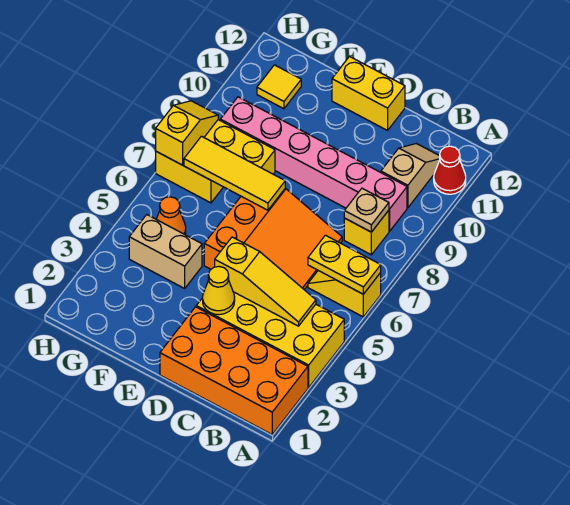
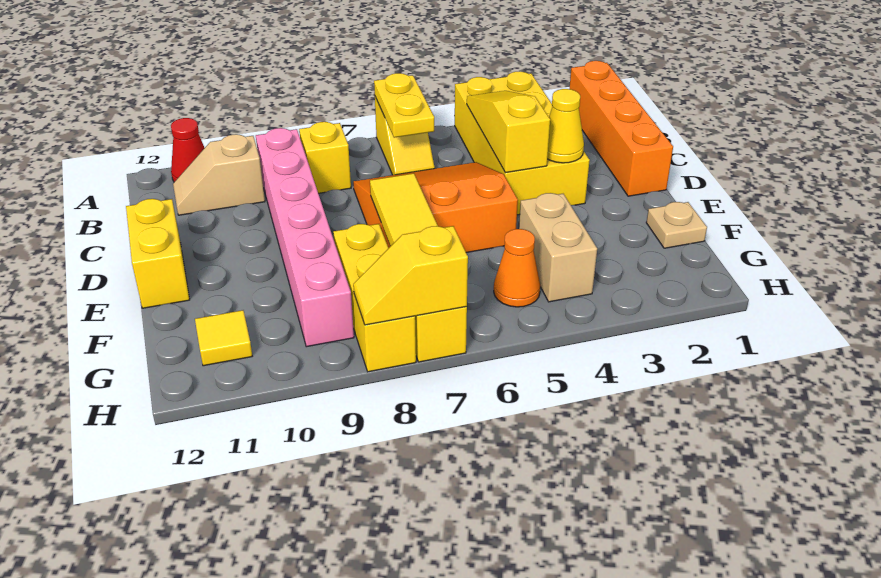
orange 2x4 brick [160,307,308,434] -> orange 1x4 brick [570,61,673,196]
tan 1x1 plate [344,188,389,232] -> tan 1x1 plate moved to [646,202,707,248]

